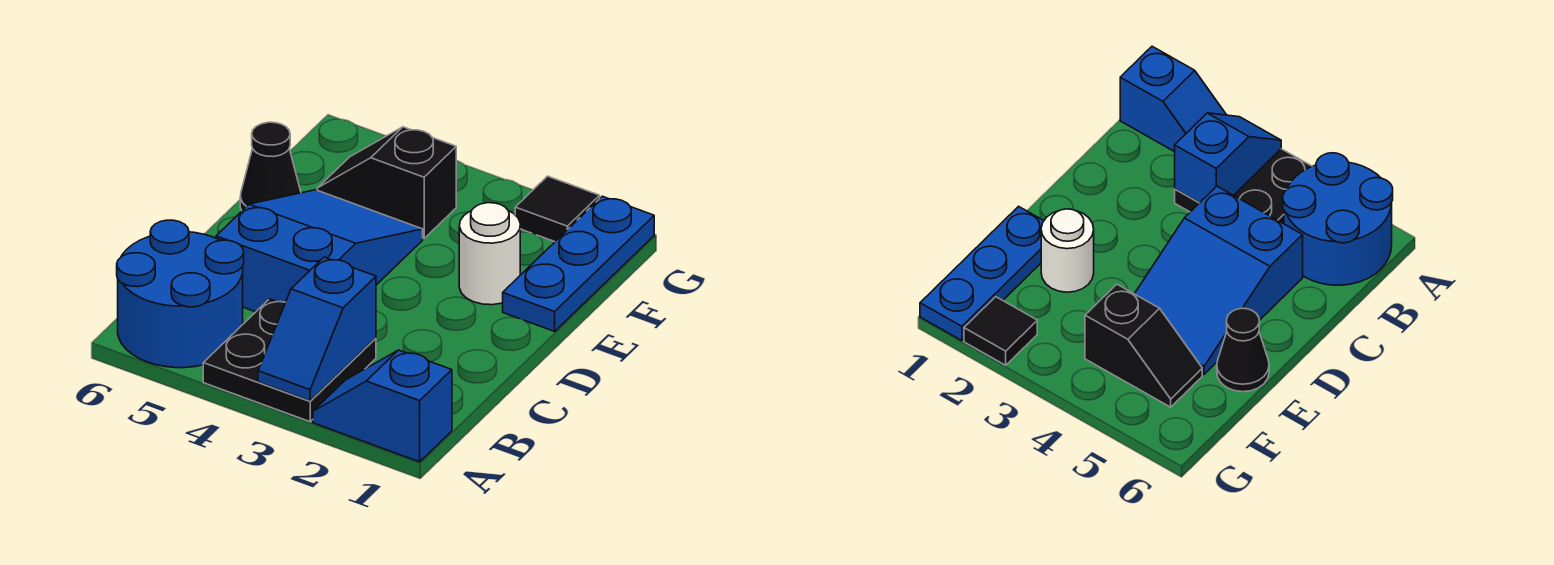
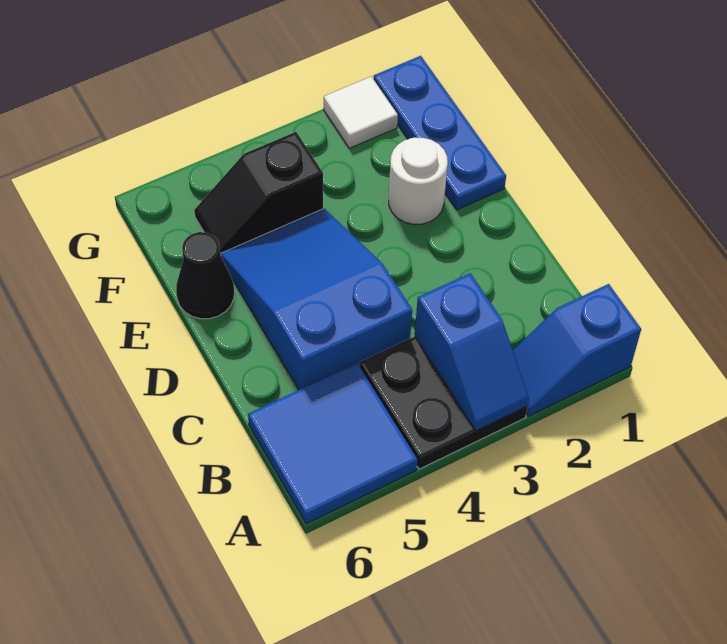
blue 2x2 round brick [117,220,244,368] -> blue 2x2 tile [248,363,417,524]
black 1x1 tile [515,176,600,242] -> white 1x1 tile [324,77,398,148]

